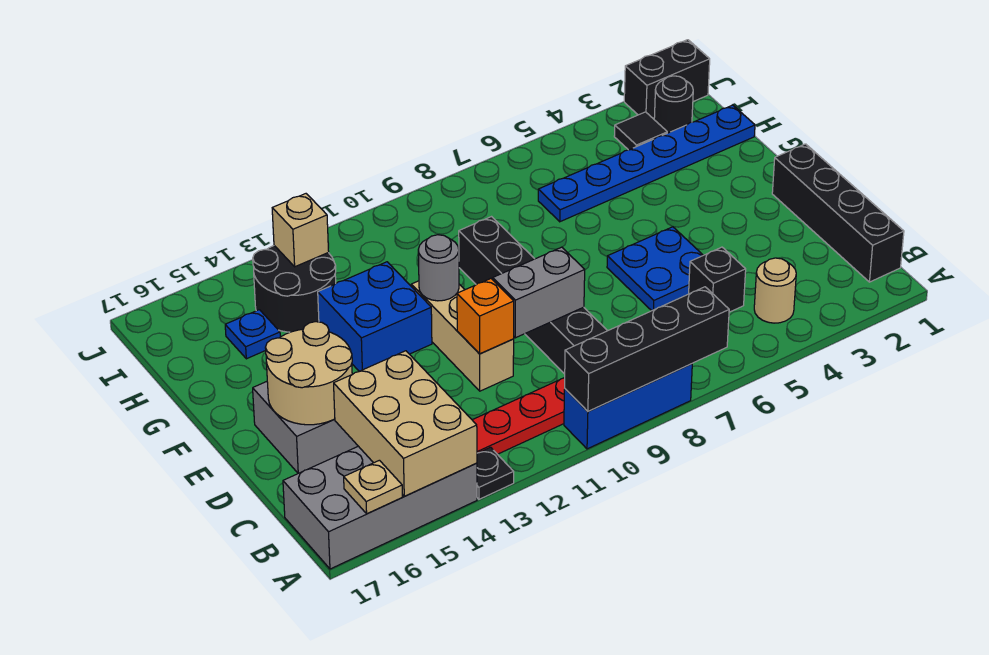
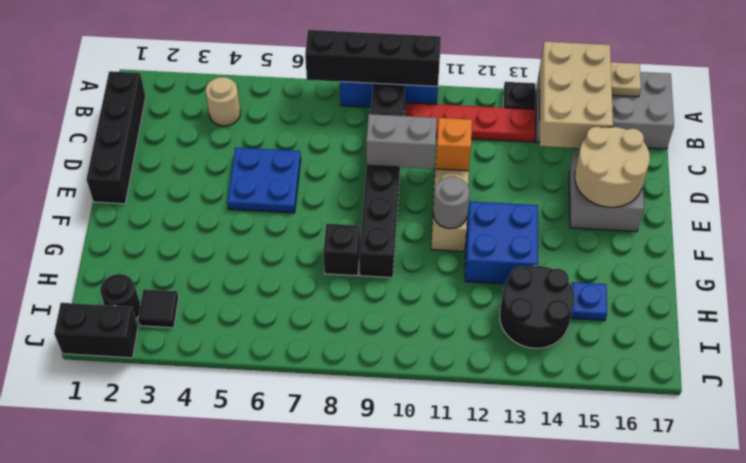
black 1x1 brick [689,247,746,312] -> black 1x1 brick moved to [323,224,360,276]
blue 1x6 plate [538,105,755,222] -> none
tan 1x1 brick [272,194,329,267] -> none

